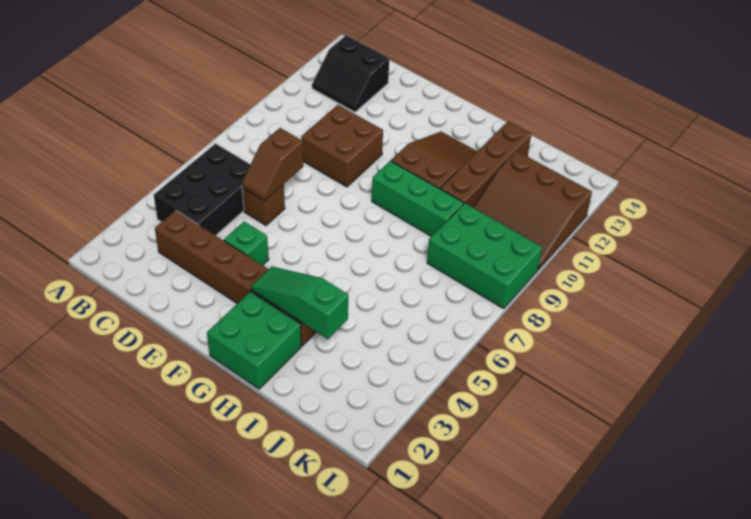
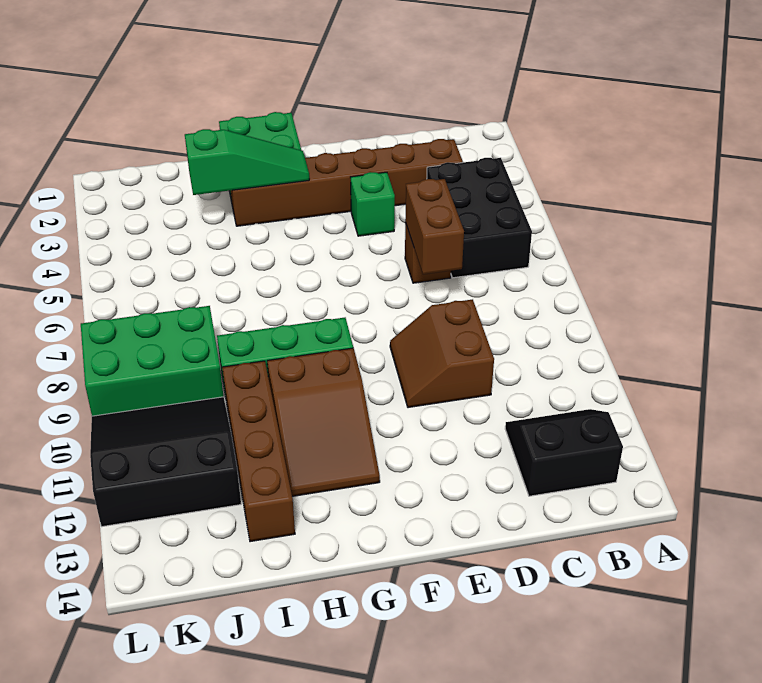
brown 1x2 slope [242,128,303,201] -> brown 1x2 brick [405,179,464,274]
brown 2x2 brick [301,105,383,187] -> brown 2x2 slope [390,299,494,408]
brown 3x3 slope [473,151,592,270] -> black 3x3 slope [90,397,241,527]

